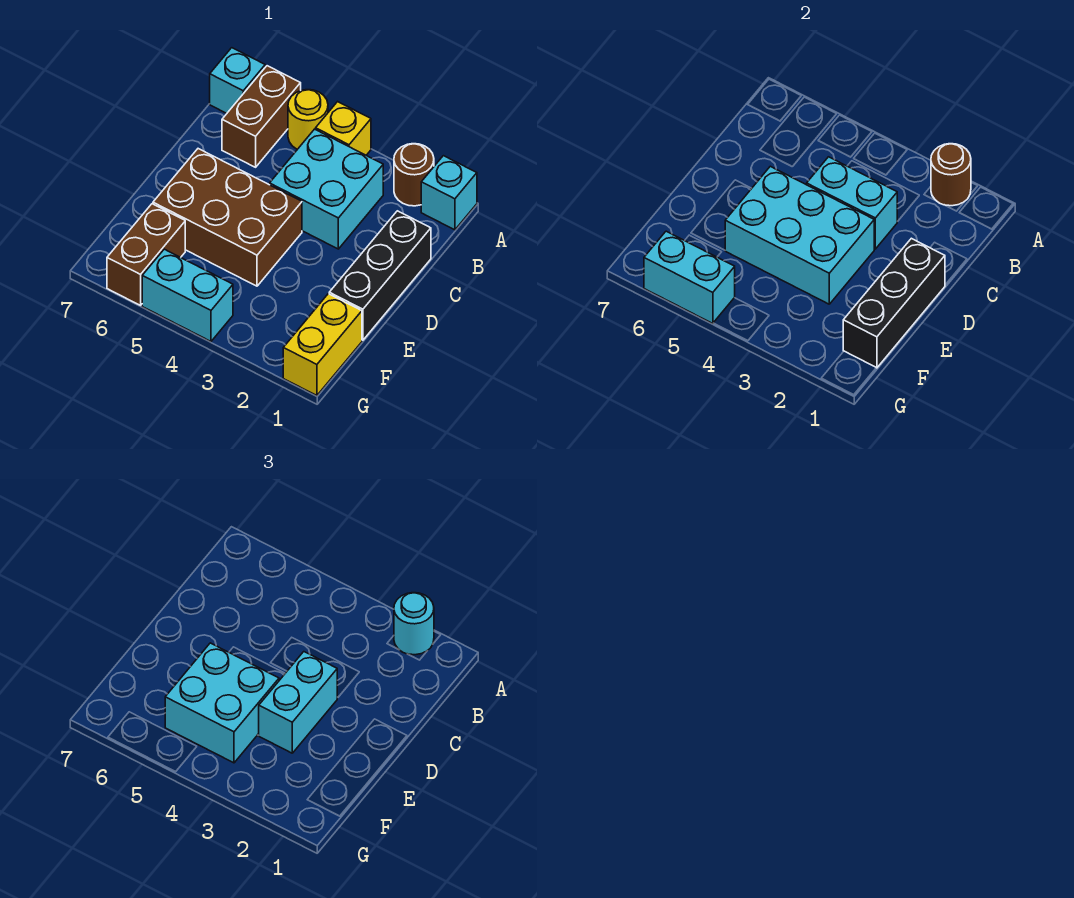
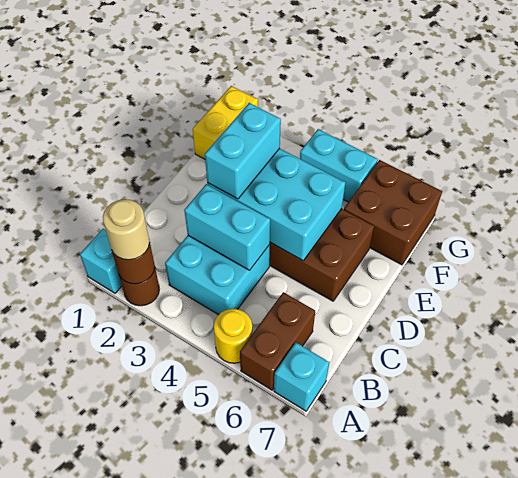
cyan 1x1 round brick [394,593,434,655] -> tan 1x1 round brick [103,199,150,260]
yellow 1x1 brick [316,102,371,155] -> none
black 1x3 brick [329,211,431,340] -> none
black 1x3 brick [843,238,945,368] -> none
cyan 2x2 brick [165,643,279,763] -> none
brown 1x2 brick [107,204,185,305] -> brown 2x2 brick [344,160,442,265]
cyan 1x2 brick [644,231,735,324] -> none

